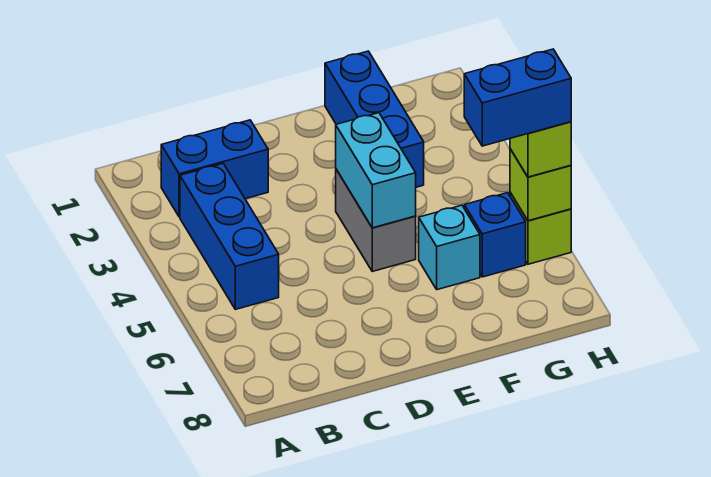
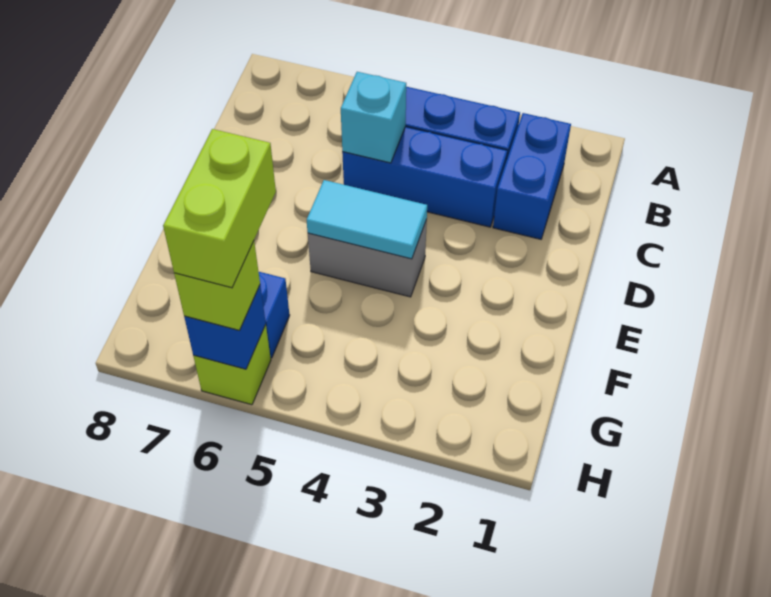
cyan 1x2 brick [336,113,416,228] -> cyan 1x2 tile [307,180,427,259]
blue 1x3 brick [325,51,424,187] -> blue 1x3 brick moved to [342,127,507,227]
cyan 1x1 brick [419,205,480,290] -> cyan 1x1 brick moved to [341,72,406,163]
blue 1x2 brick [464,49,571,146] -> lime 1x2 brick [163,129,276,288]
lime 1x1 brick [510,149,571,221] -> blue 1x1 brick [184,286,266,369]

